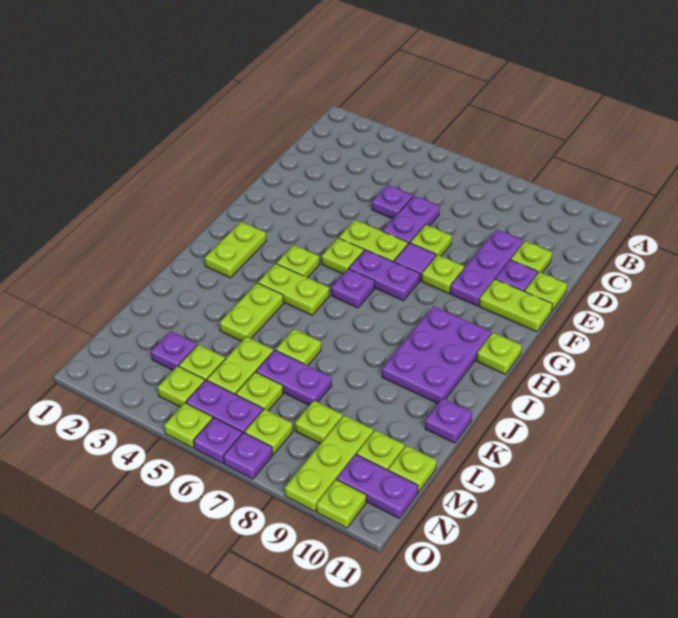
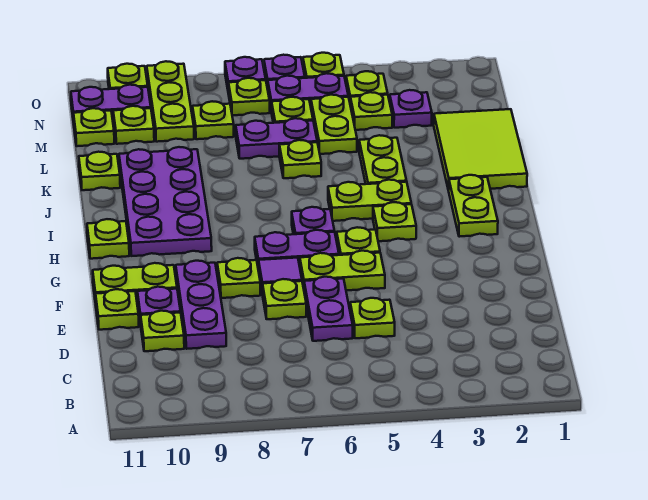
purple 1x1 plate [372,185,413,219] -> lime 1x1 plate [350,298,395,338]
purple 2x3 plate [382,306,491,404] -> purple 2x4 plate [119,147,212,256]
none -> lime 2x3 tile [434,109,527,191]
purple 1x1 plate [425,398,472,443] -> lime 1x1 plate [79,152,120,190]

